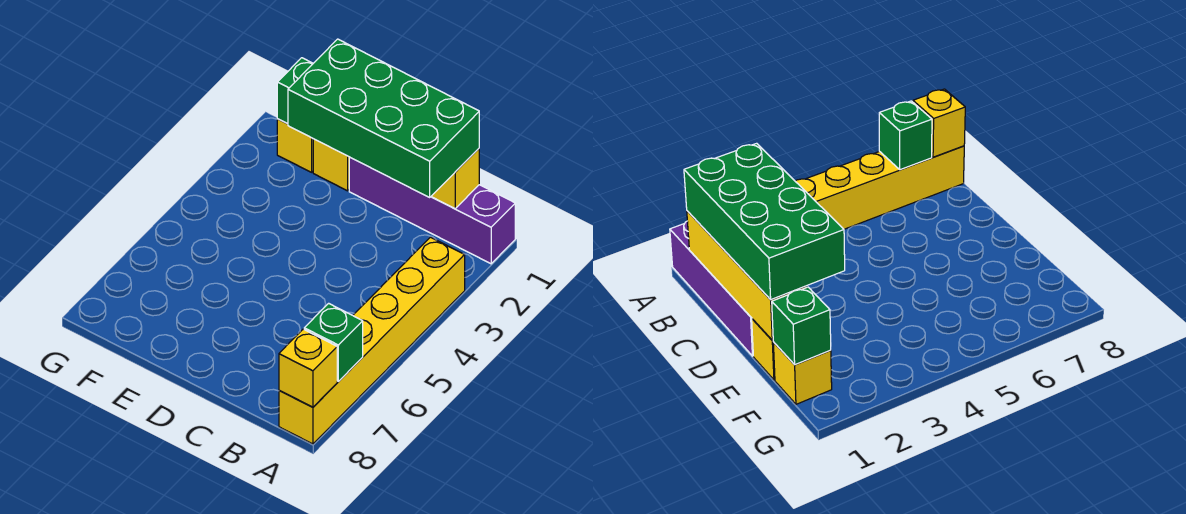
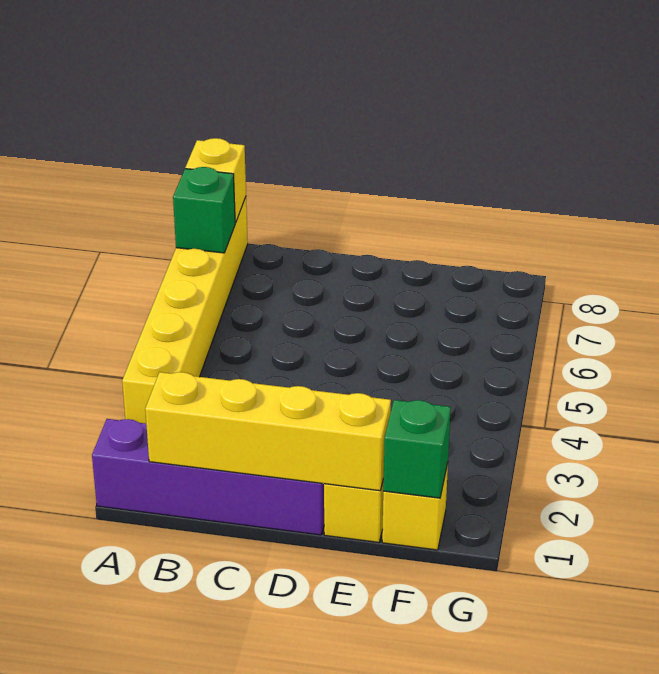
green 2x4 brick [288,39,479,197] -> none

